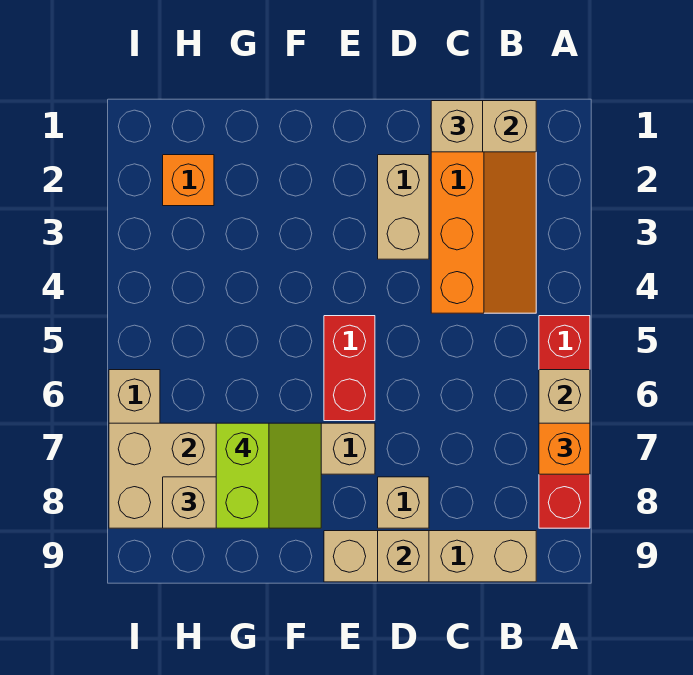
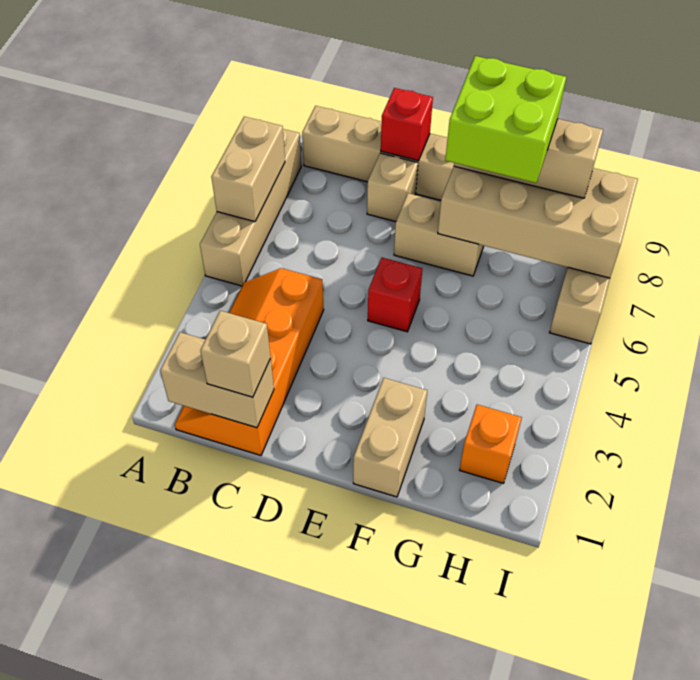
red 1x4 brick [539,316,590,528] -> tan 1x4 brick [200,129,301,286]
orange 1x1 brick [539,423,590,474] -> none
tan 1x2 brick [378,155,429,259] -> tan 1x2 brick moved to [353,378,427,497]
tan 1x1 brick [378,531,429,582] -> red 1x1 brick [381,88,433,161]
red 1x2 brick [324,316,375,421] -> red 1x1 brick [368,258,422,332]
lime 2x2 slope [216,423,321,528] -> lime 2x2 brick [445,56,566,183]

